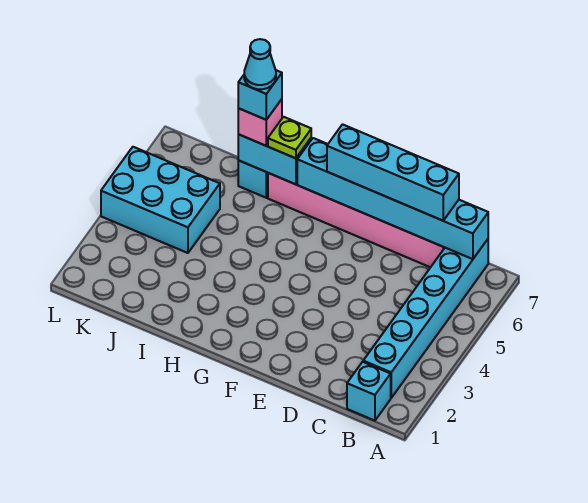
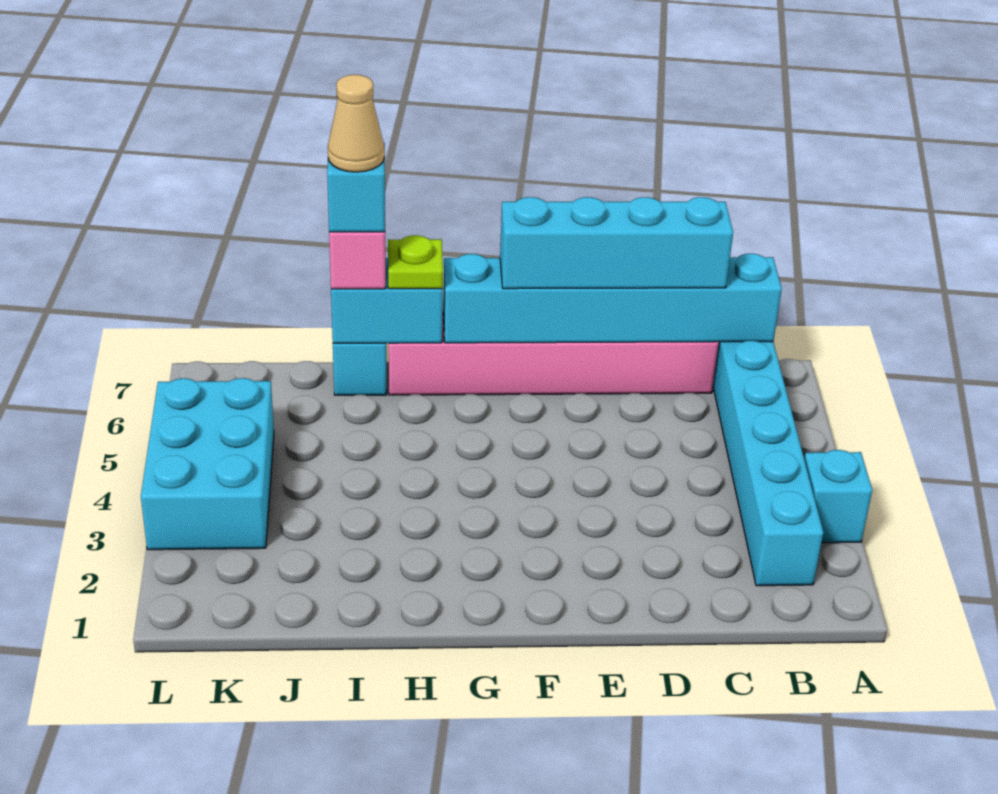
cyan 1x1 brick [347,362,391,421] -> cyan 1x1 brick moved to [804,450,872,543]
cyan 1x1 cone [244,39,276,89] -> tan 1x1 cone [328,75,385,172]
cyan 2x3 brick [101,147,220,253] -> cyan 2x3 brick turned to [141,378,274,550]

